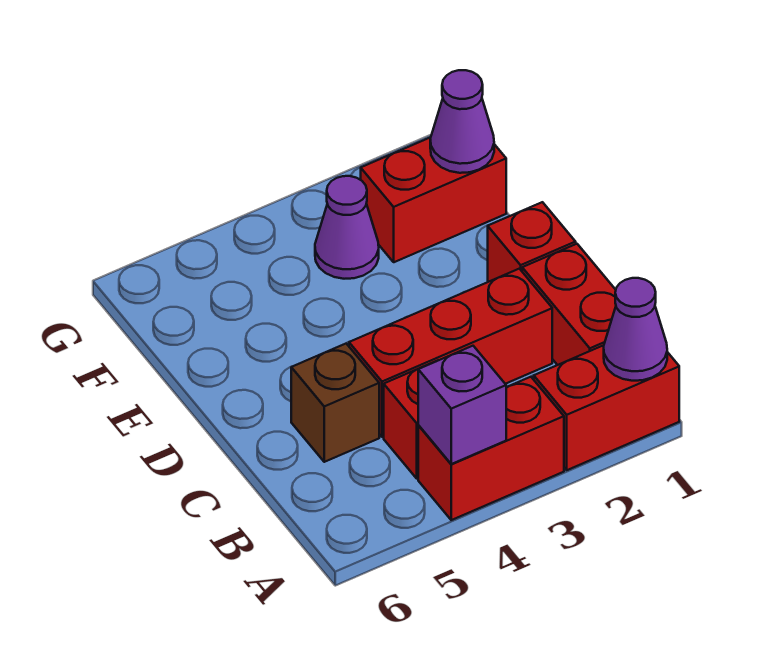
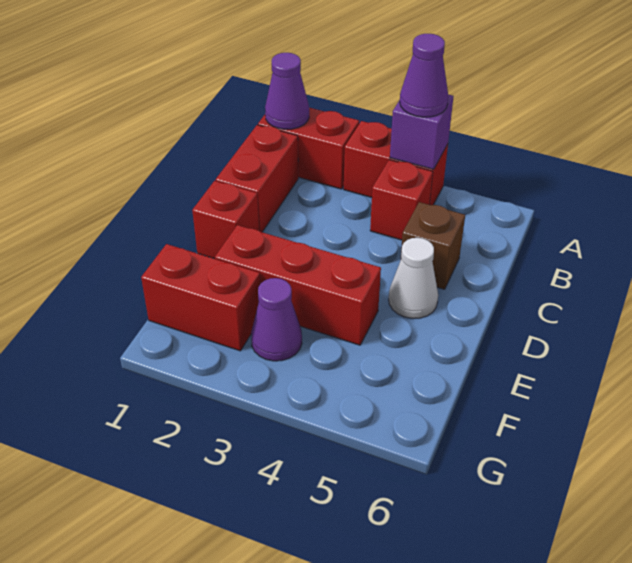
red 1x3 brick [349,269,552,437] -> red 1x3 brick moved to [215,225,381,345]
none -> white 1x1 cone [389,238,438,319]
purple 1x1 cone [430,70,494,173] -> purple 1x1 cone moved to [400,34,448,117]

